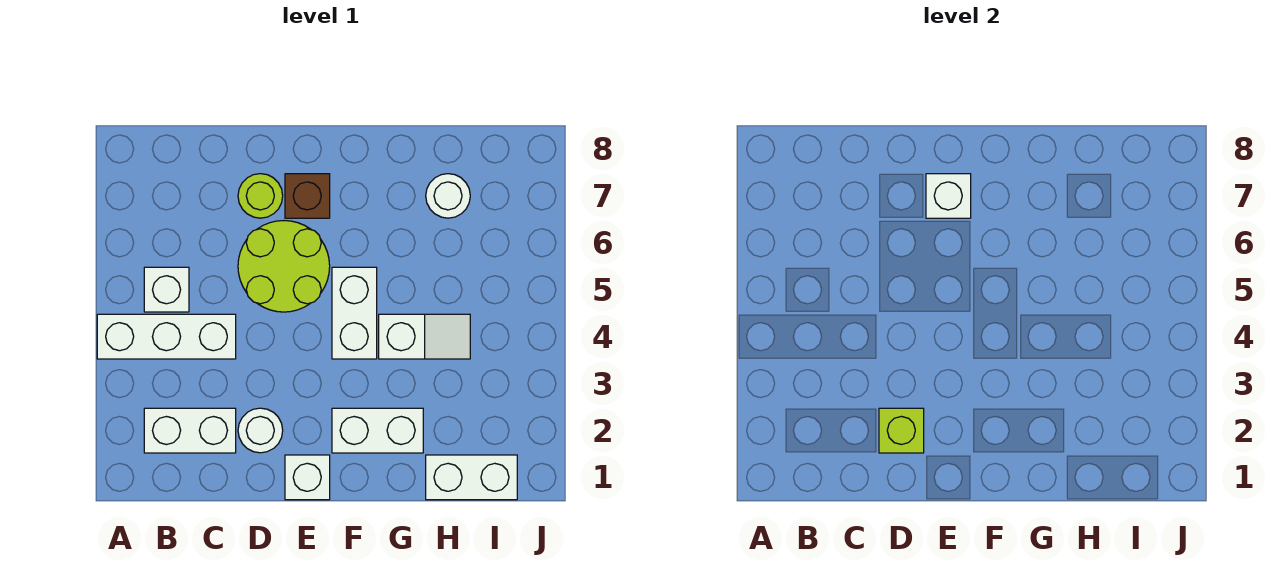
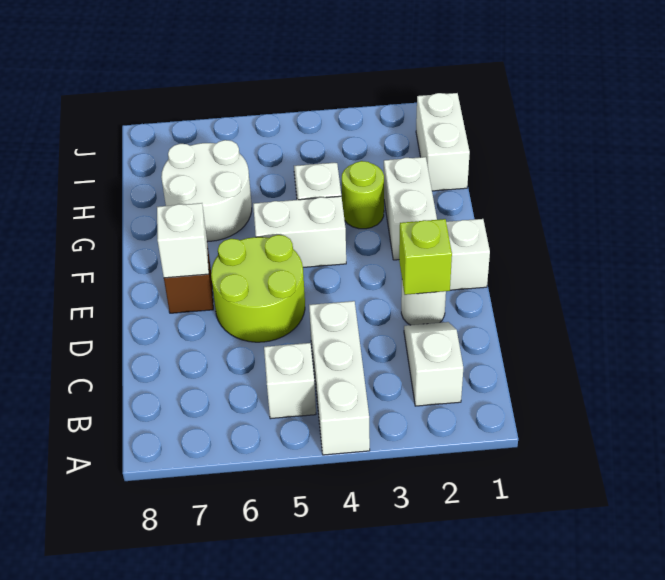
white 1x2 brick [144,408,236,453] -> white 1x2 slope [404,322,463,406]
lime 1x1 round brick [238,174,283,218] -> lime 1x1 round brick moved to [342,161,384,229]
white 1x1 round brick [426,174,470,218] -> white 2x2 round brick [161,140,252,241]

